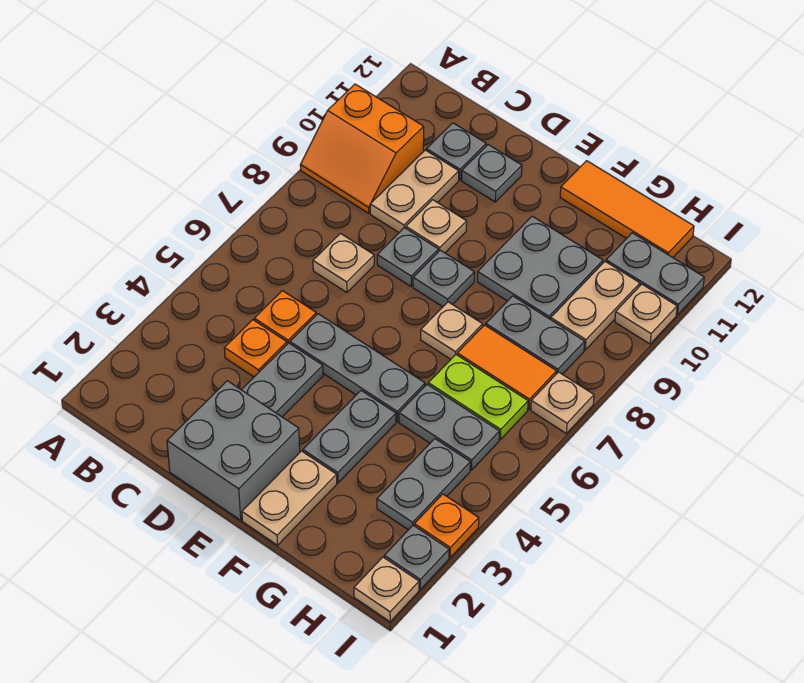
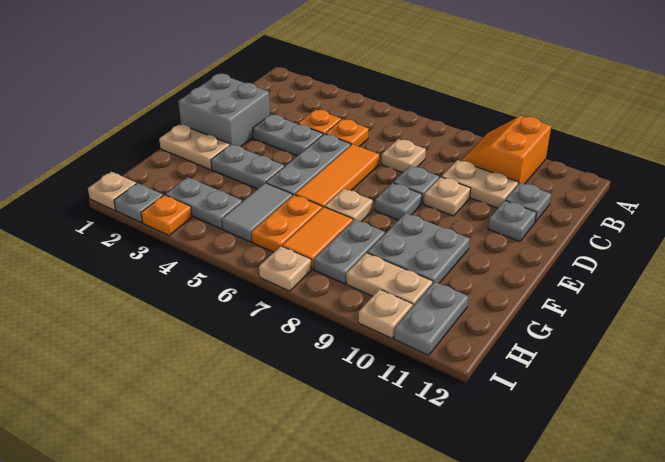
orange 1x3 tile [560,161,694,258] -> orange 1x3 tile moved to [295,144,379,208]
grey 1x2 plate [399,384,499,470] -> grey 1x2 tile [222,183,293,242]
lime 1x2 plate [428,355,528,440] -> orange 1x2 plate [251,195,322,252]

